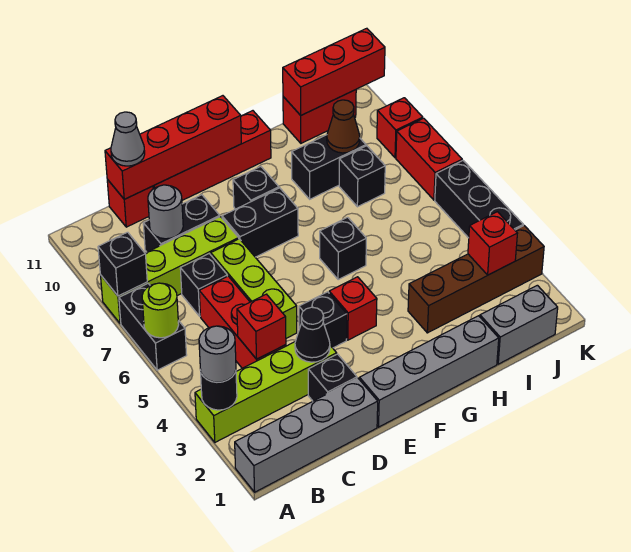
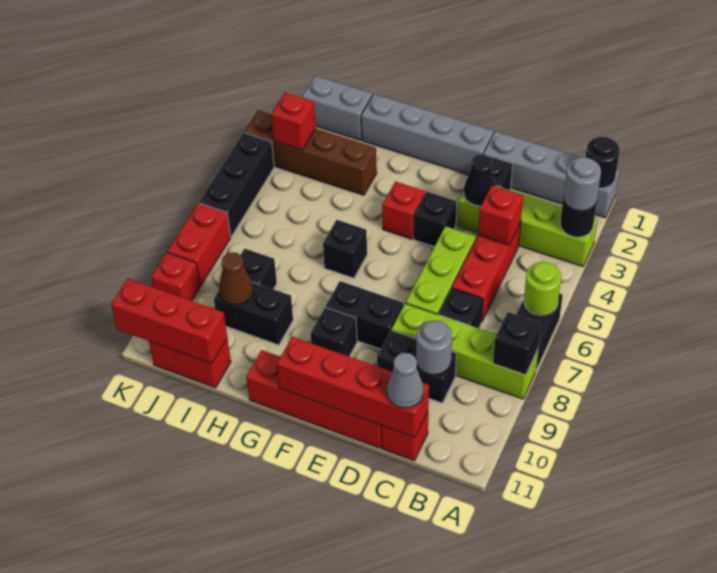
none -> black 1x1 round brick [586,137,620,188]

